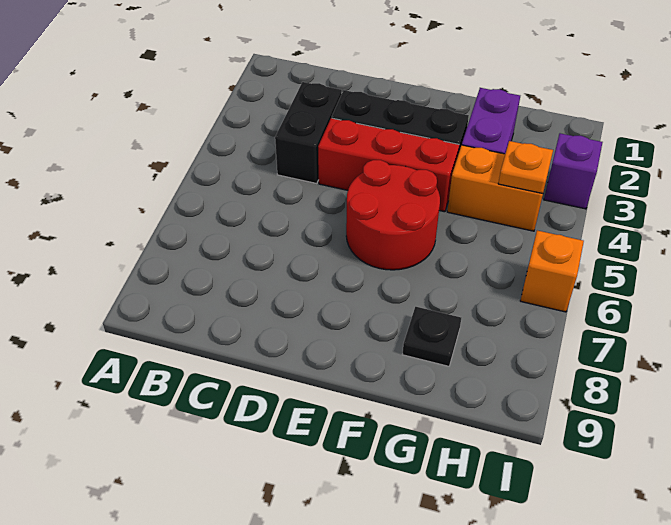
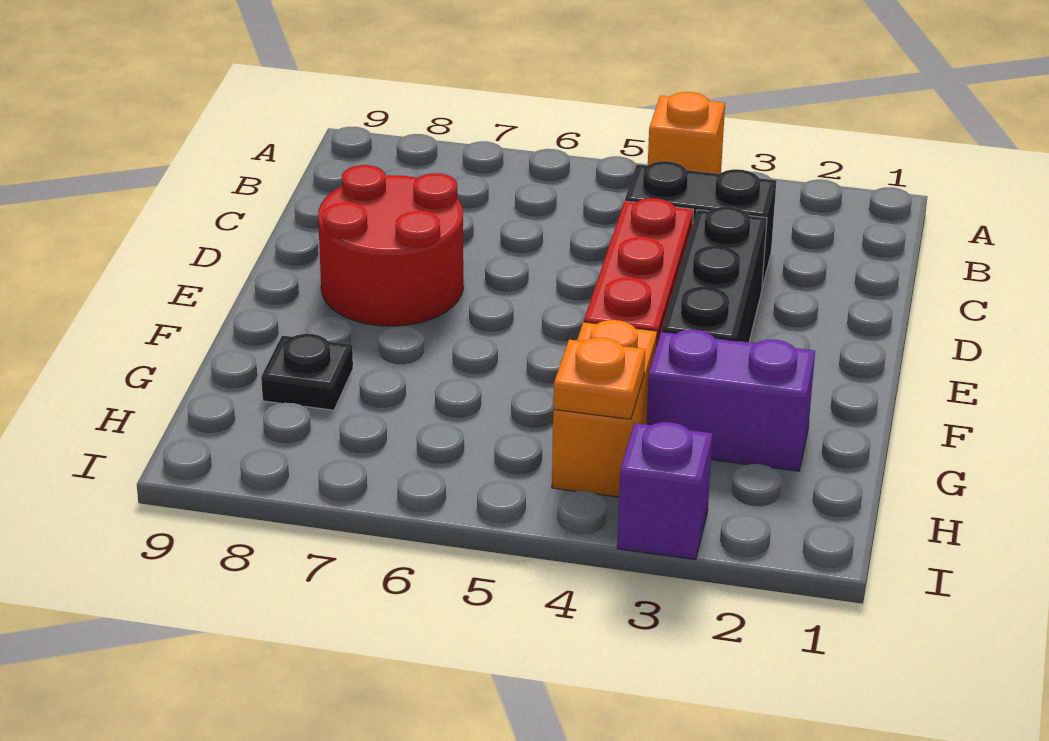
red 2x2 round brick [346,160,440,270] -> red 2x2 round brick moved to [318,165,463,326]
orange 1x1 brick [520,230,584,312] -> orange 1x1 brick moved to [648,92,725,174]

